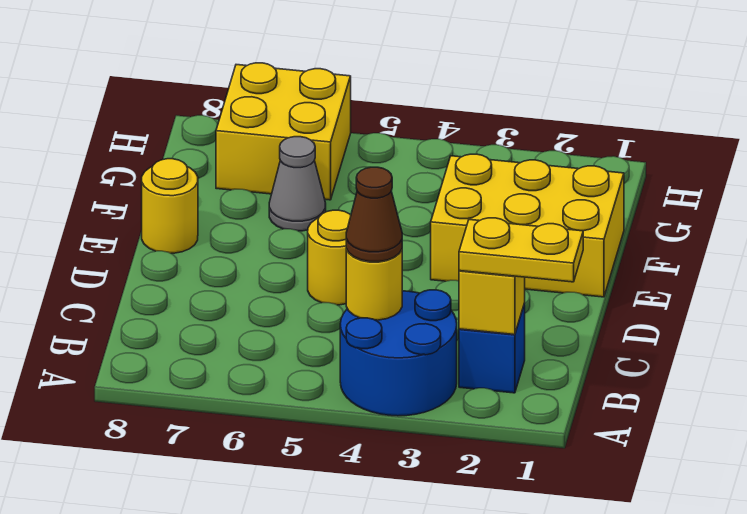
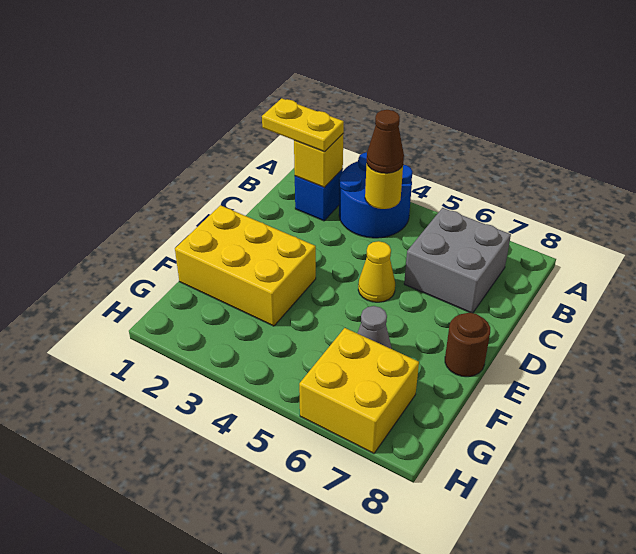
none -> grey 2x2 brick [404,208,511,313]
yellow 1x1 round brick [308,210,351,305] -> yellow 1x1 cone [358,241,395,302]
yellow 1x1 round brick [142,159,198,253] -> brown 1x1 round brick [445,313,490,377]

